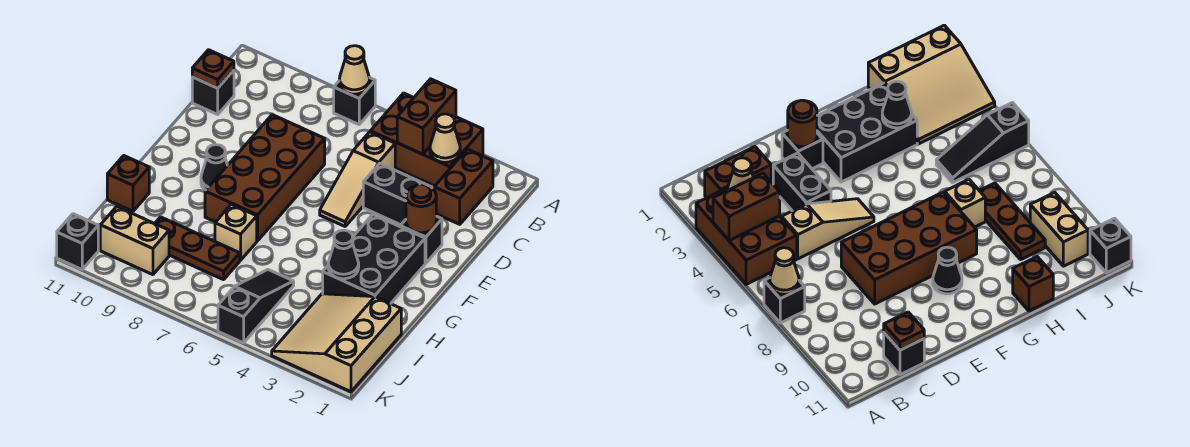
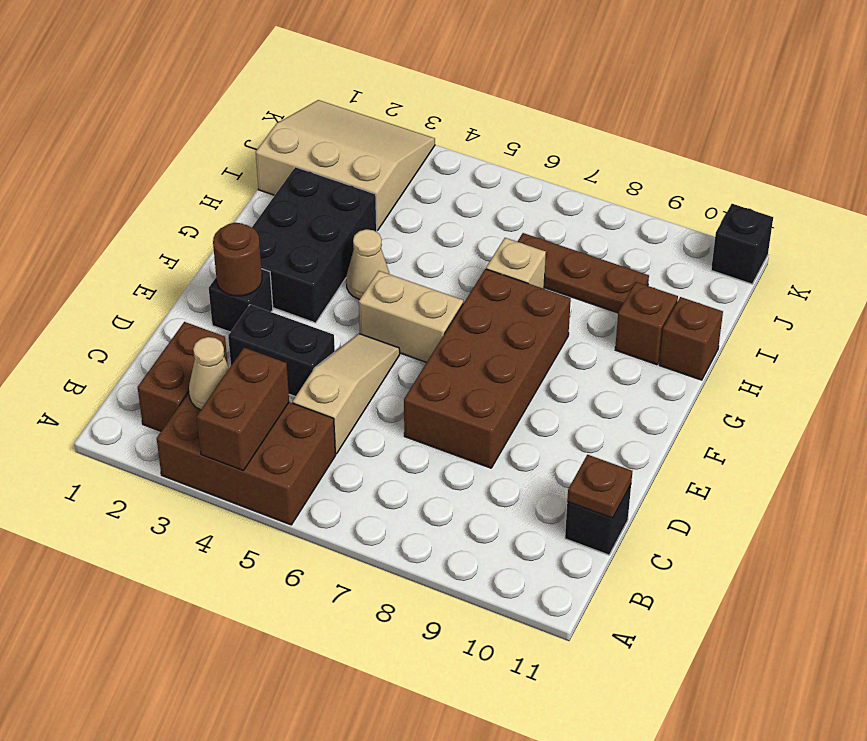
black 1x1 brick [334,78,375,124] -> none
tan 1x1 cone [339,46,370,94] -> tan 1x1 cone moved to [346,229,390,299]
black 1x1 cone [201,145,227,190] -> none
black 1x1 cone [328,230,359,279] -> none
none -> brown 1x1 brick [615,282,678,365]
tan 3x3 slope [272,294,401,392] -> tan 3x3 slope turned to [256,100,435,231]
black 1x3 slope [218,270,294,343] -> none
tan 1x2 brick [100,207,169,275] -> tan 1x2 brick moved to [359,271,463,363]

